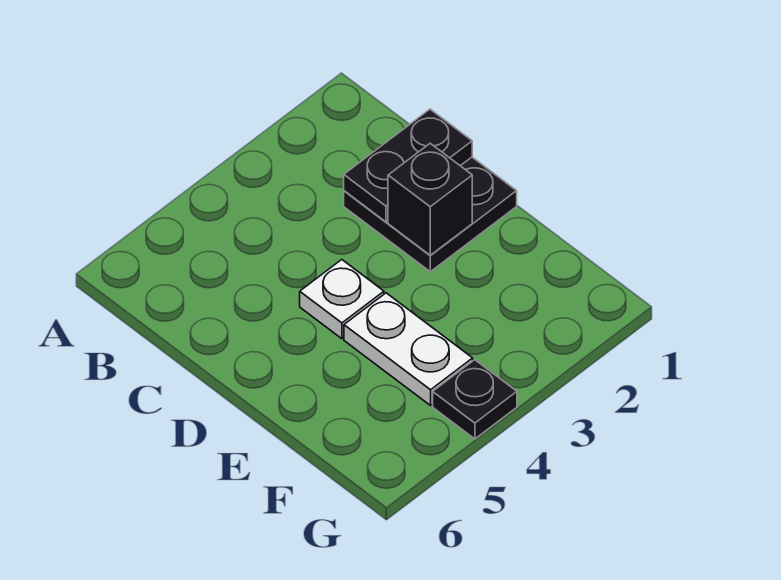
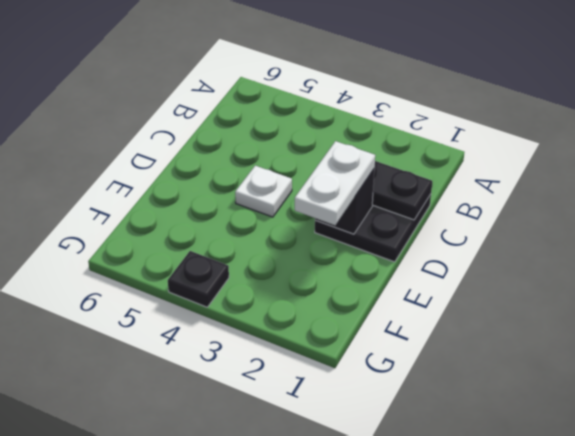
white 1x2 plate [344,293,473,405] -> white 1x2 plate moved to [295,141,375,225]

